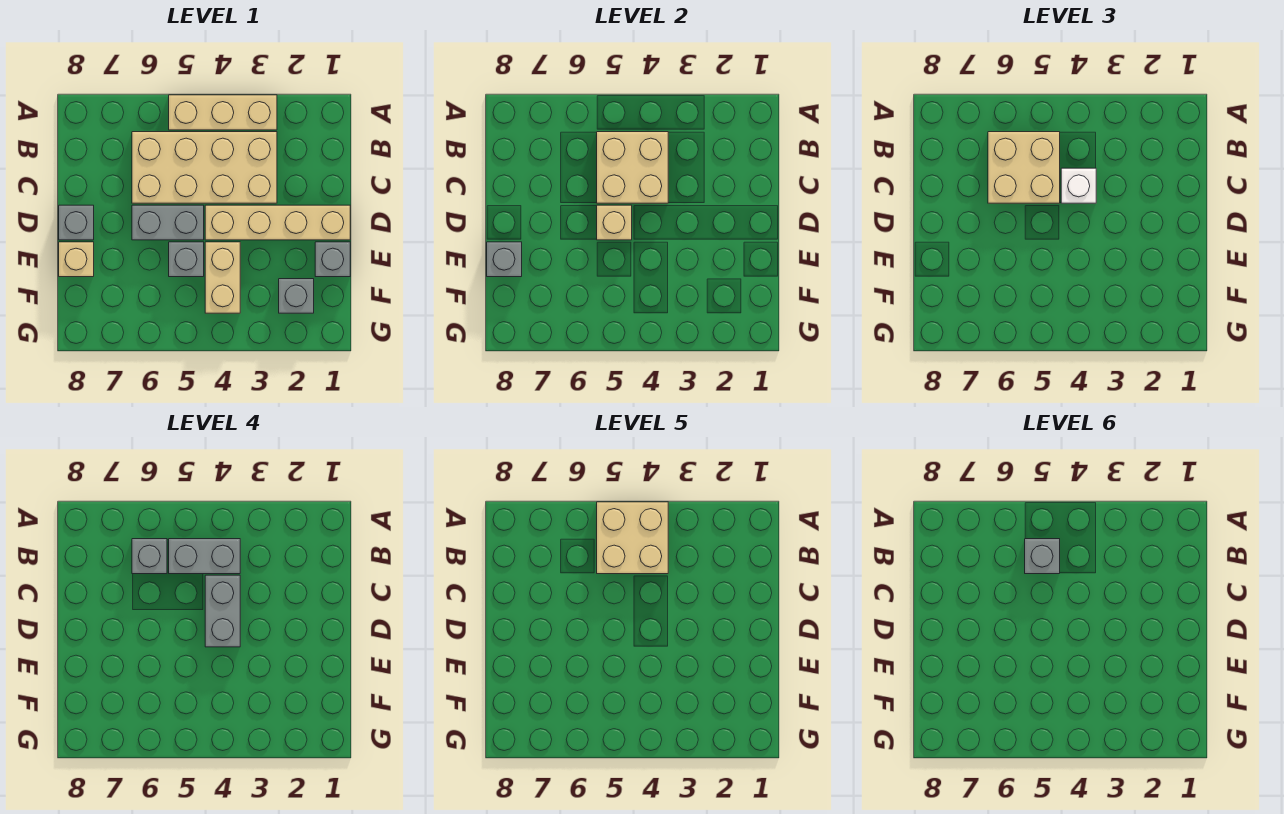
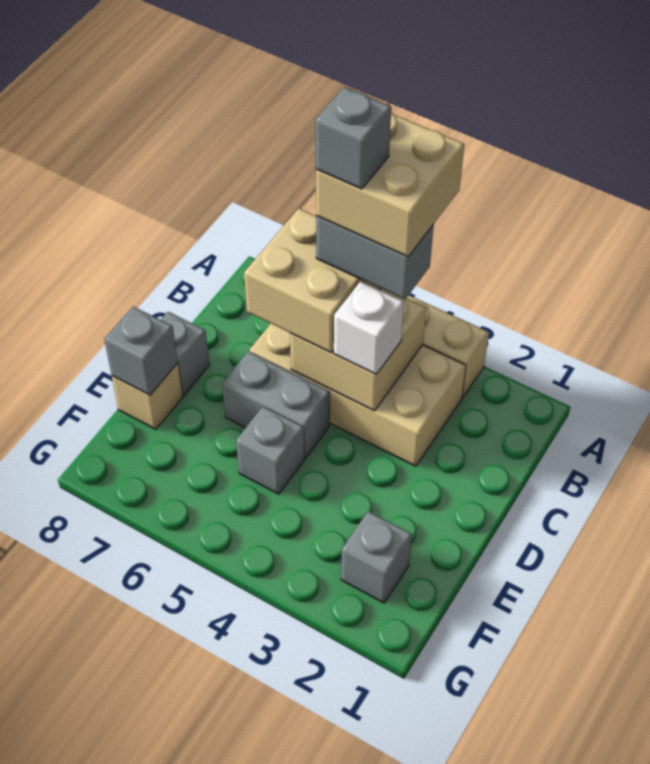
grey 1x1 brick [132,539,167,574] -> none
grey 1x2 brick [205,575,240,647] -> none
tan 1x4 brick [205,205,350,240] -> none
tan 1x1 brick [597,205,632,240] -> none
grey 1x1 brick [315,242,350,277] -> none
tan 1x2 brick [205,242,240,313] -> none

